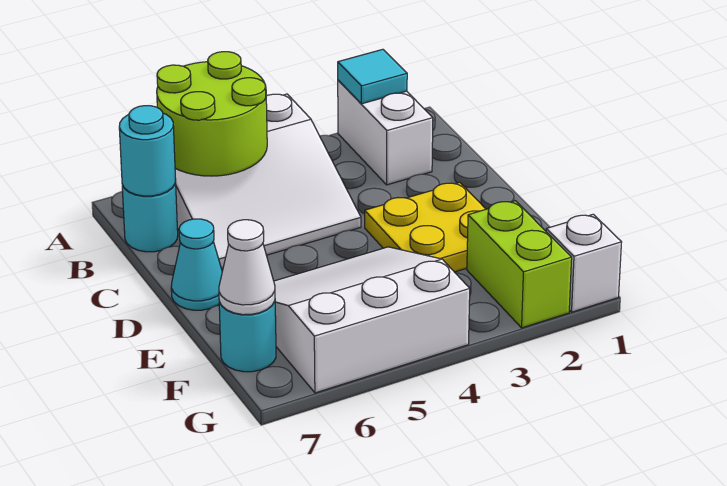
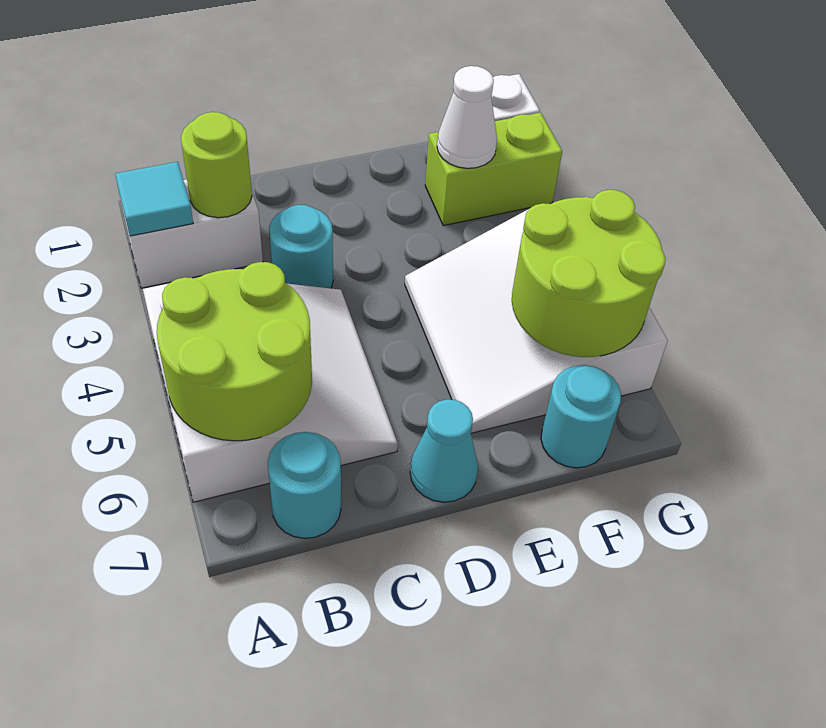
none -> lime 1x1 round brick [181,112,252,218]
cyan 1x1 round brick [119,106,176,196] -> cyan 1x1 round brick moved to [269,205,333,288]
yellow 2x2 plate [365,182,486,272] -> none
none -> lime 2x2 round brick [512,190,665,357]
white 1x1 cone [219,220,275,315] -> white 1x1 cone moved to [437,66,497,168]

